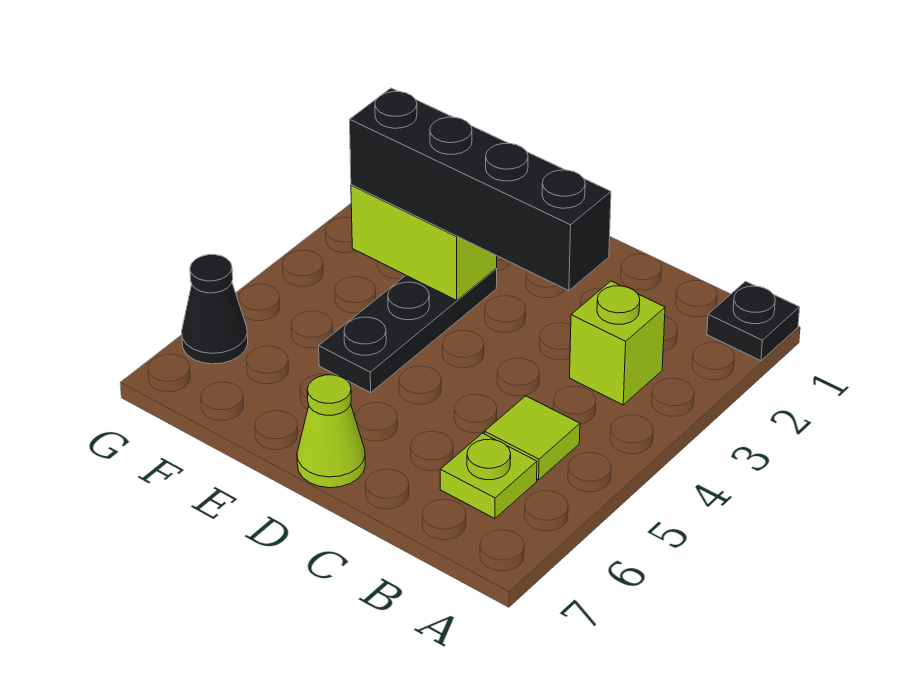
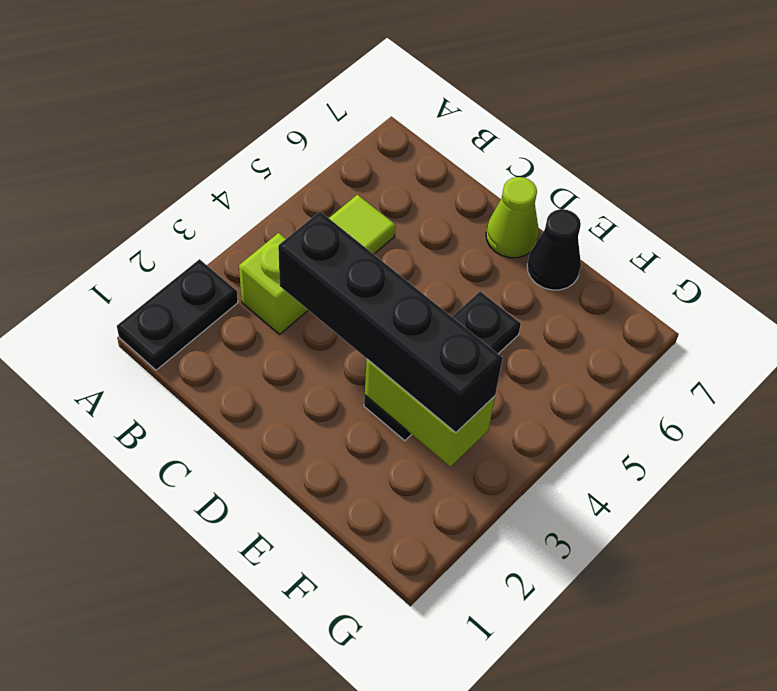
black 1x1 plate [707,281,800,361] -> black 1x2 plate [117,259,238,370]
lime 1x1 plate [440,433,537,519] -> none
black 1x1 cone [182,255,248,364] -> black 1x1 cone moved to [527,209,581,290]

